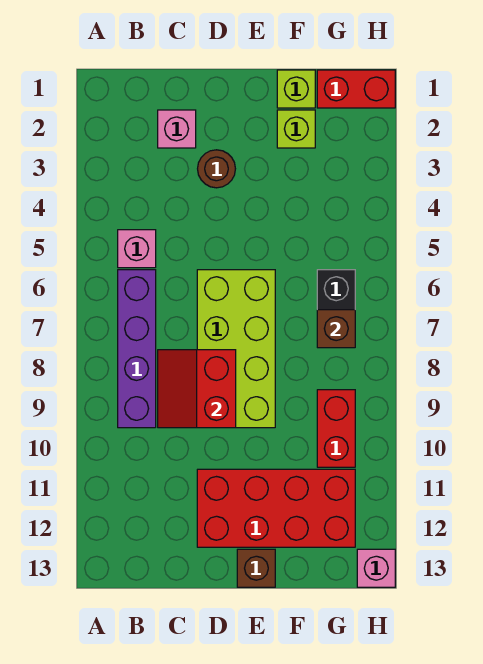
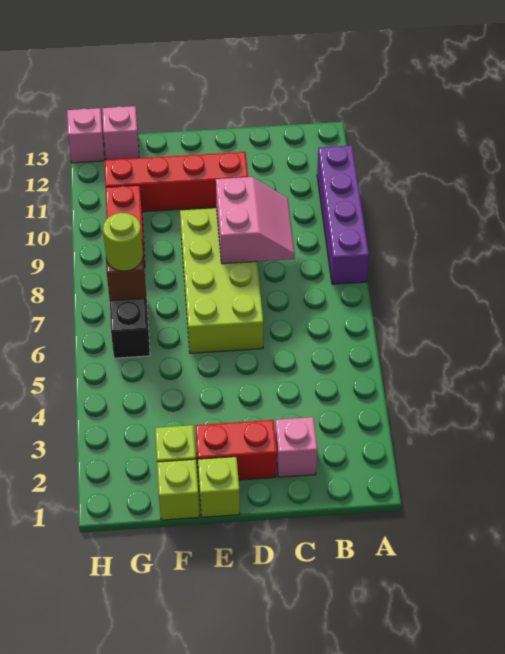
pink 1x1 brick [118,230,156,268] -> pink 1x1 brick moved to [102,106,139,160]
purple 1x4 brick [118,270,156,428] -> purple 1x4 brick moved to [317,146,369,284]
red 2x2 slope [158,350,236,428] -> pink 2x2 slope [216,177,295,264]
brown 1x1 round brick [198,150,235,188] -> none
red 2x4 brick [197,469,355,547] -> red 1x4 brick [104,152,248,212]
none -> lime 1x1 brick [198,457,240,517]
brown 1x1 brick [237,549,275,587] -> none
red 1x2 brick [317,70,395,108] -> red 1x2 brick moved to [195,420,277,480]
none -> lime 1x1 round brick [103,213,143,271]

